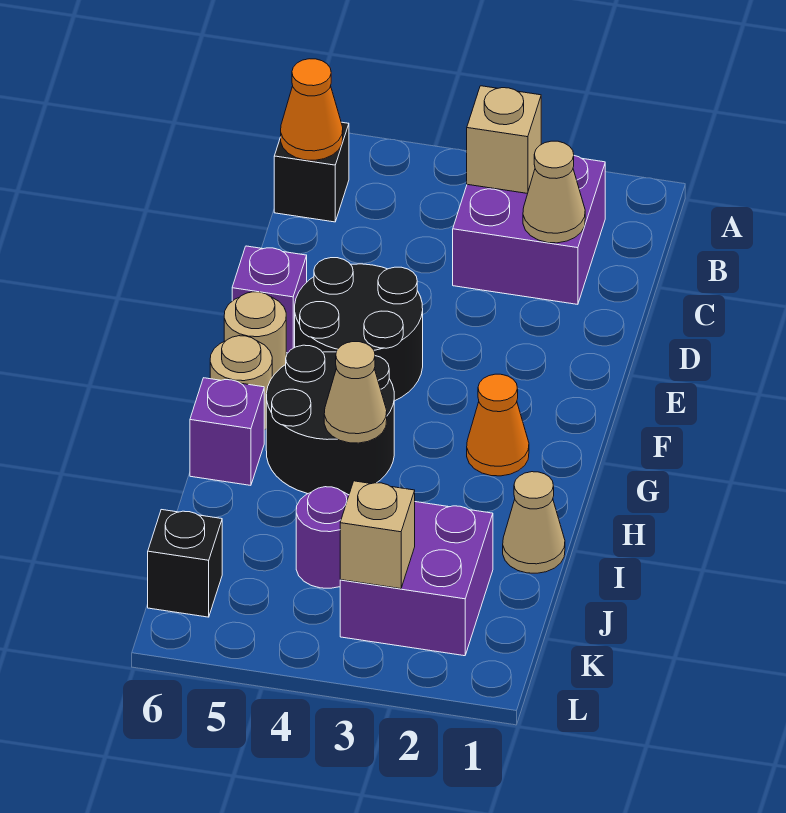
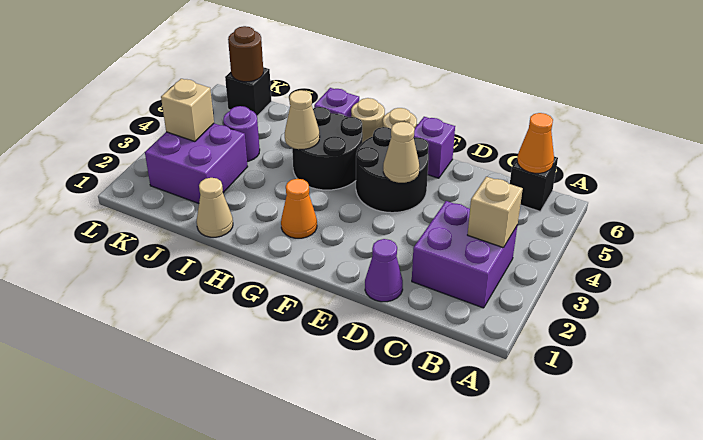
tan 1x1 cone [523,141,585,243] -> tan 1x1 cone moved to [383,122,419,183]
none -> purple 1x1 cone [365,239,403,302]
none -> brown 1x1 round brick [228,26,263,82]

